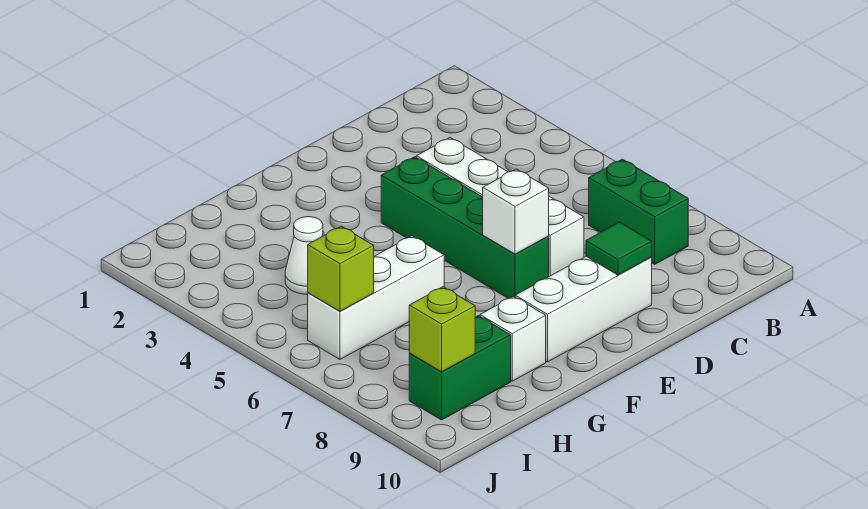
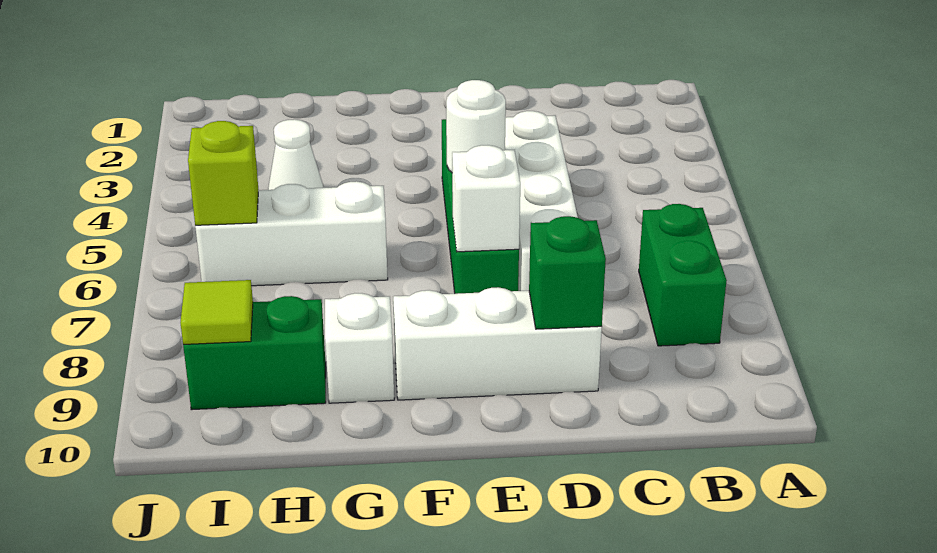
green 1x1 tile [586,222,652,275] -> green 1x1 brick [529,216,606,329]
none -> white 1x1 round brick [446,80,506,172]
lime 1x1 brick [409,287,475,372] -> lime 1x1 tile [180,280,253,344]

